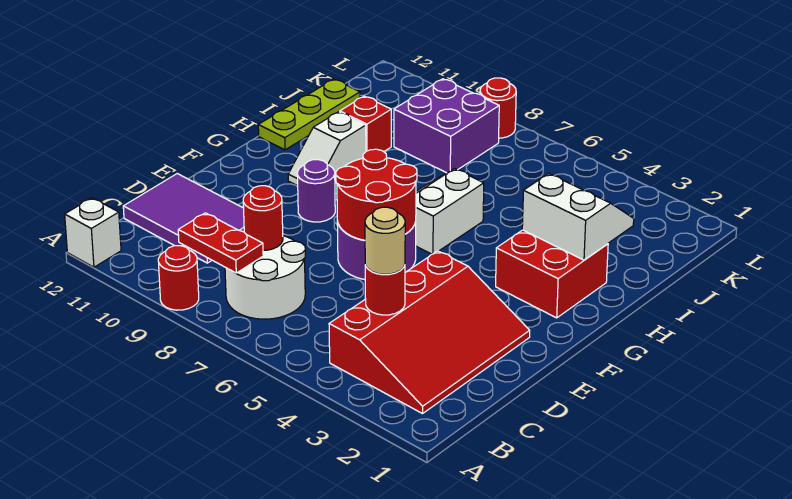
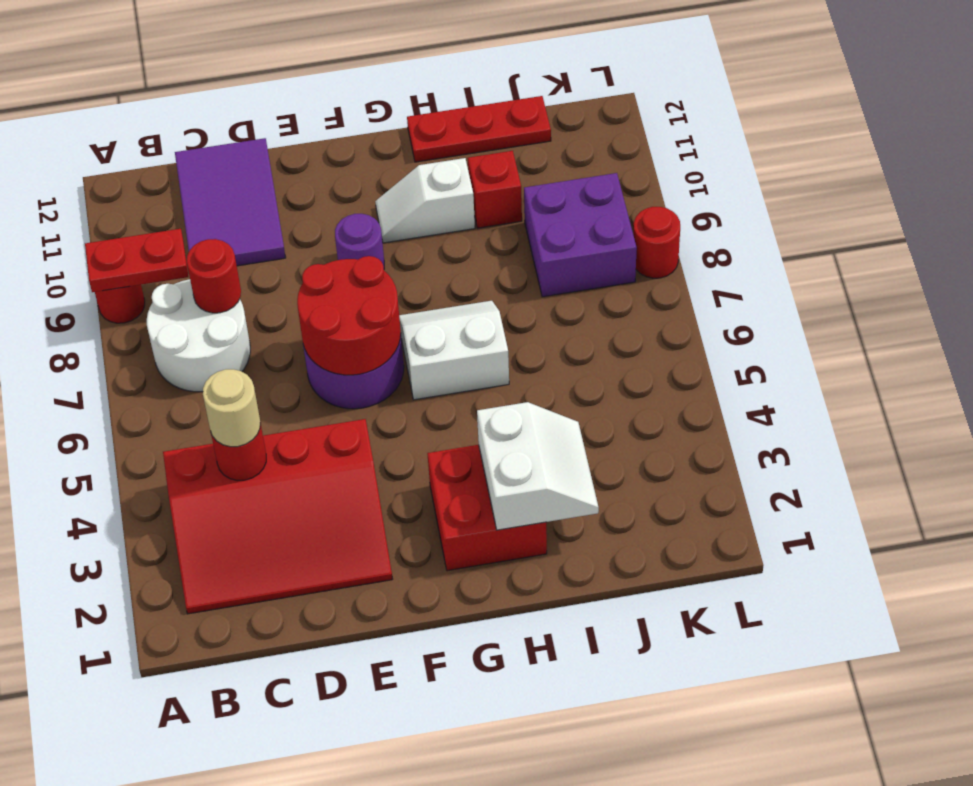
white 1x1 brick [65,198,121,267] -> none
red 1x2 plate [178,213,263,273] -> red 1x2 plate turned to [85,229,188,292]
lime 1x3 plate [258,79,360,150] -> red 1x3 plate [407,96,551,162]

